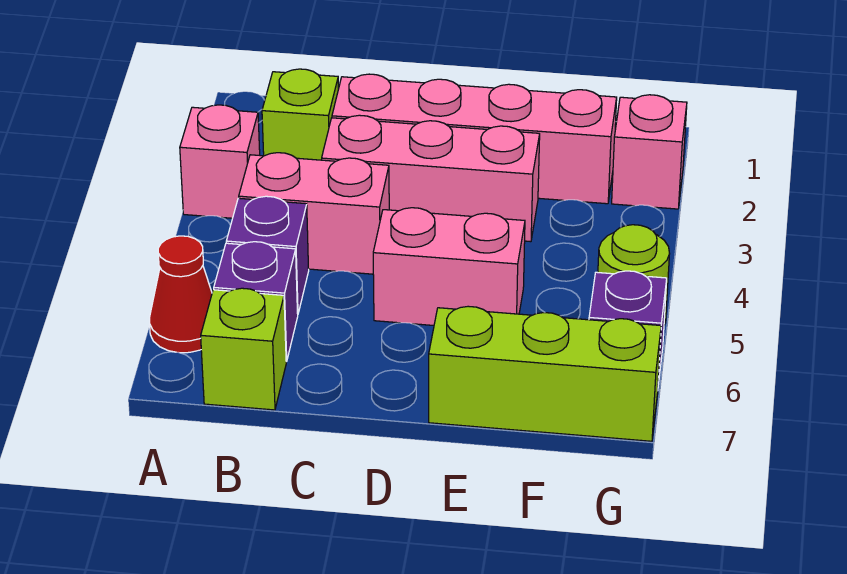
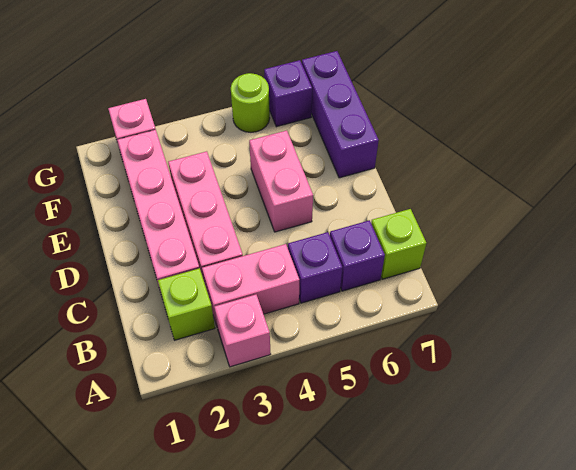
red 1x1 cone [150,236,212,353] -> none
pink 1x2 brick [239,153,389,274] -> pink 1x2 brick turned to [202,244,299,326]
lime 1x3 brick [429,306,661,441] -> purple 1x3 brick [302,51,379,178]

